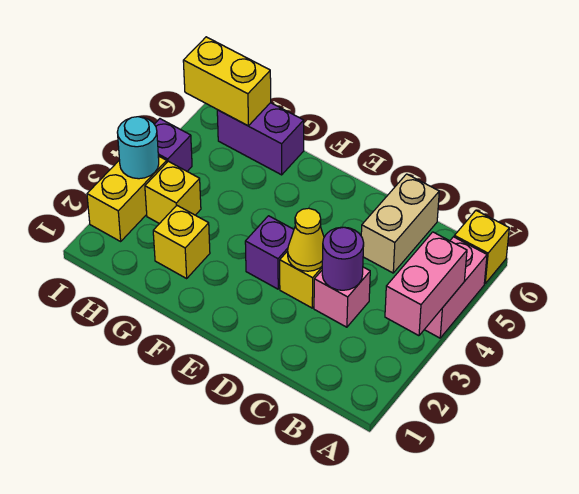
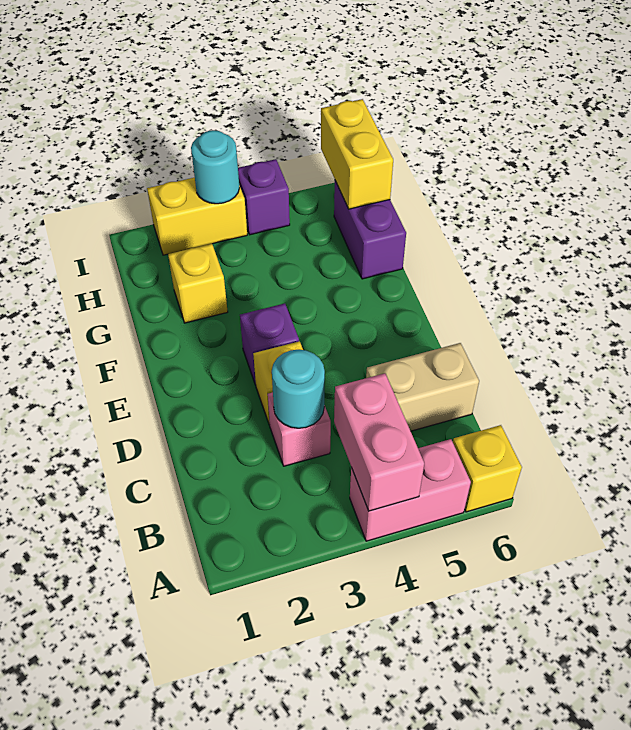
pink 1x2 brick [385,232,467,336] -> pink 1x2 brick turned to [334,373,424,511]
purple 1x1 round brick [322,227,364,290] -> cyan 1x1 round brick [272,350,325,428]
yellow 1x1 cone [288,208,324,271] -> none
yellow 1x1 brick [145,161,201,224] -> none

